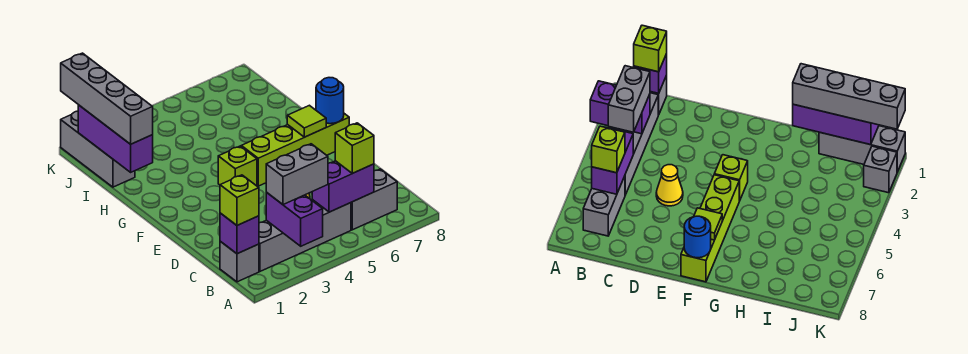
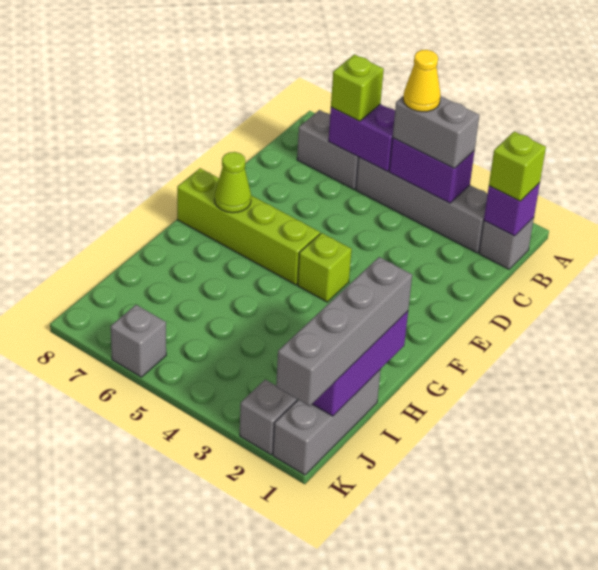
purple 1x2 brick [266,192,323,246] -> purple 1x2 brick turned to [389,138,474,203]
yellow 1x1 cone [656,165,683,206] -> yellow 1x1 cone moved to [403,50,441,112]
lime 1x1 tile [287,105,326,137] -> lime 1x1 cone [215,152,251,213]
blue 1x1 round brick [316,78,344,124] -> none
none -> grey 1x1 brick [111,305,166,377]

